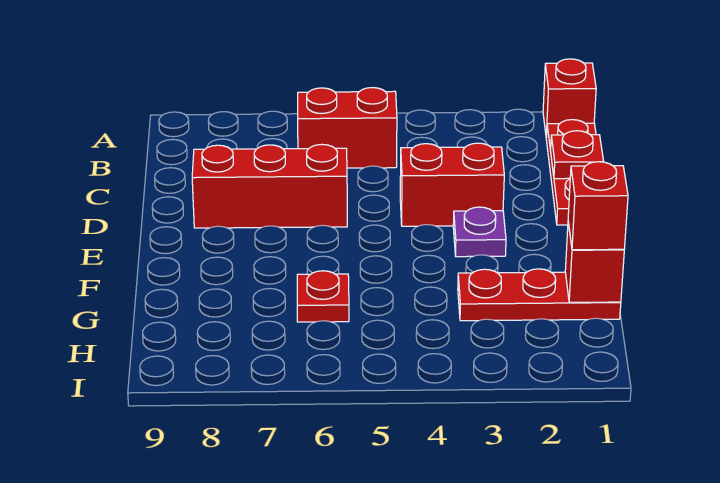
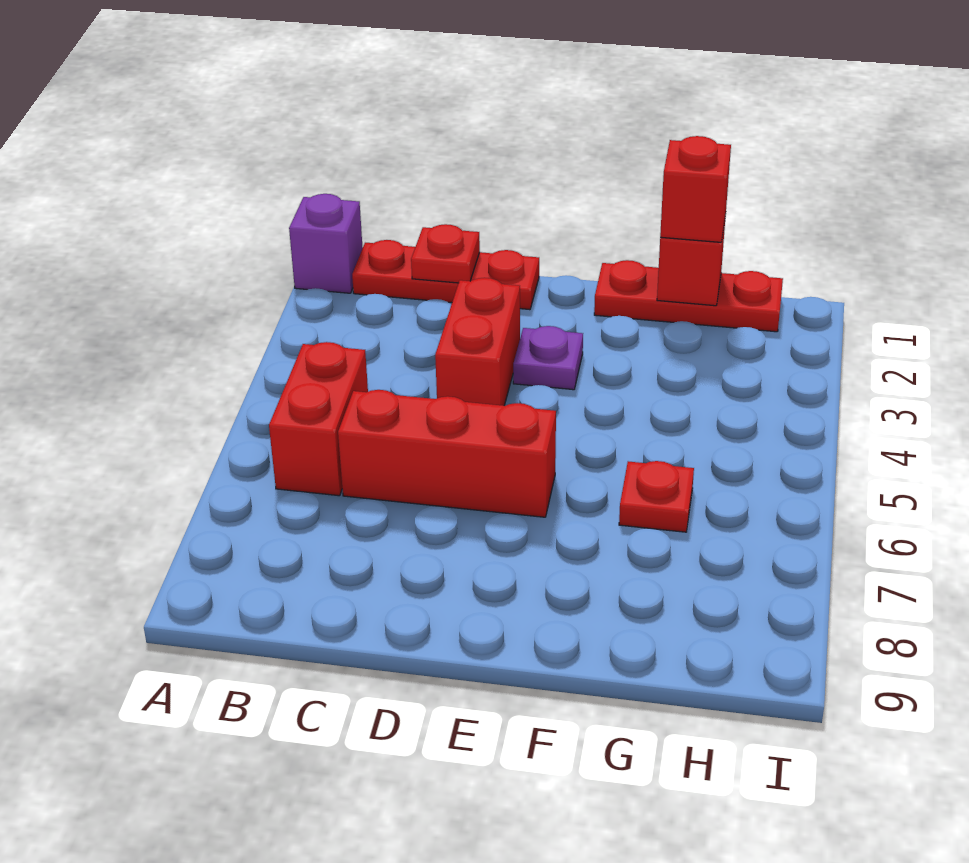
red 1x1 brick [543,59,596,137] -> purple 1x1 brick [289,194,363,293]
red 1x3 brick [192,144,347,228] -> red 1x3 brick turned to [338,390,556,517]
red 1x3 plate [458,269,621,321] -> red 1x3 plate turned to [594,260,783,332]

